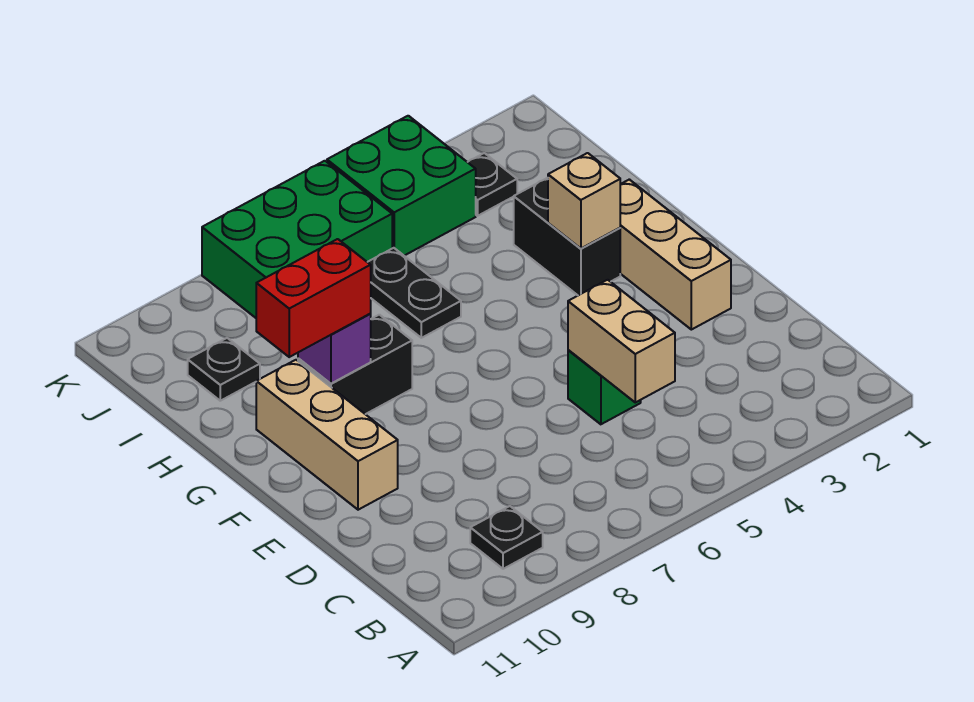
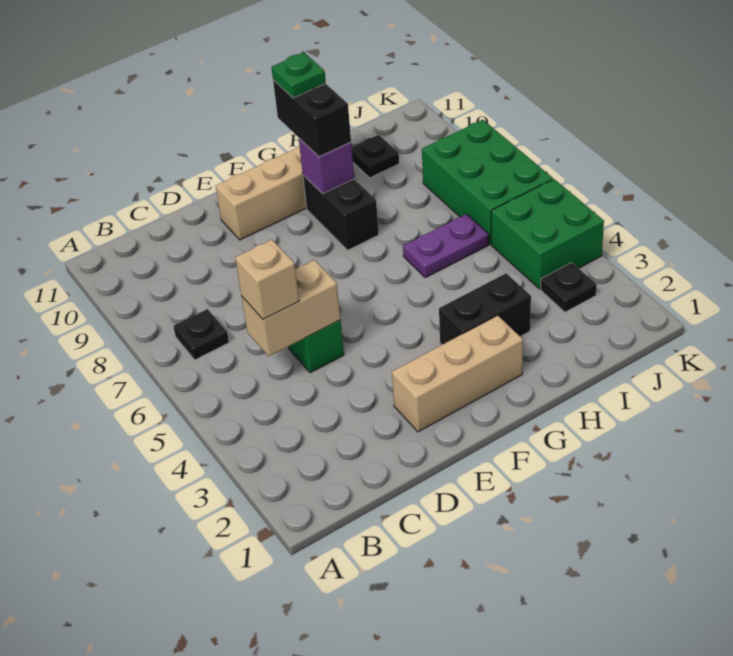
black 1x1 plate [470,506,543,569] -> black 1x1 plate moved to [173,309,229,360]
tan 1x1 brick [548,153,620,249] -> tan 1x1 brick moved to [235,240,299,319]
red 1x2 brick [256,239,371,357] -> black 1x2 brick [273,80,351,157]
none -> green 1x1 plate [271,53,326,98]
black 1x2 plate [368,248,461,338] -> purple 1x2 plate [403,214,489,278]

